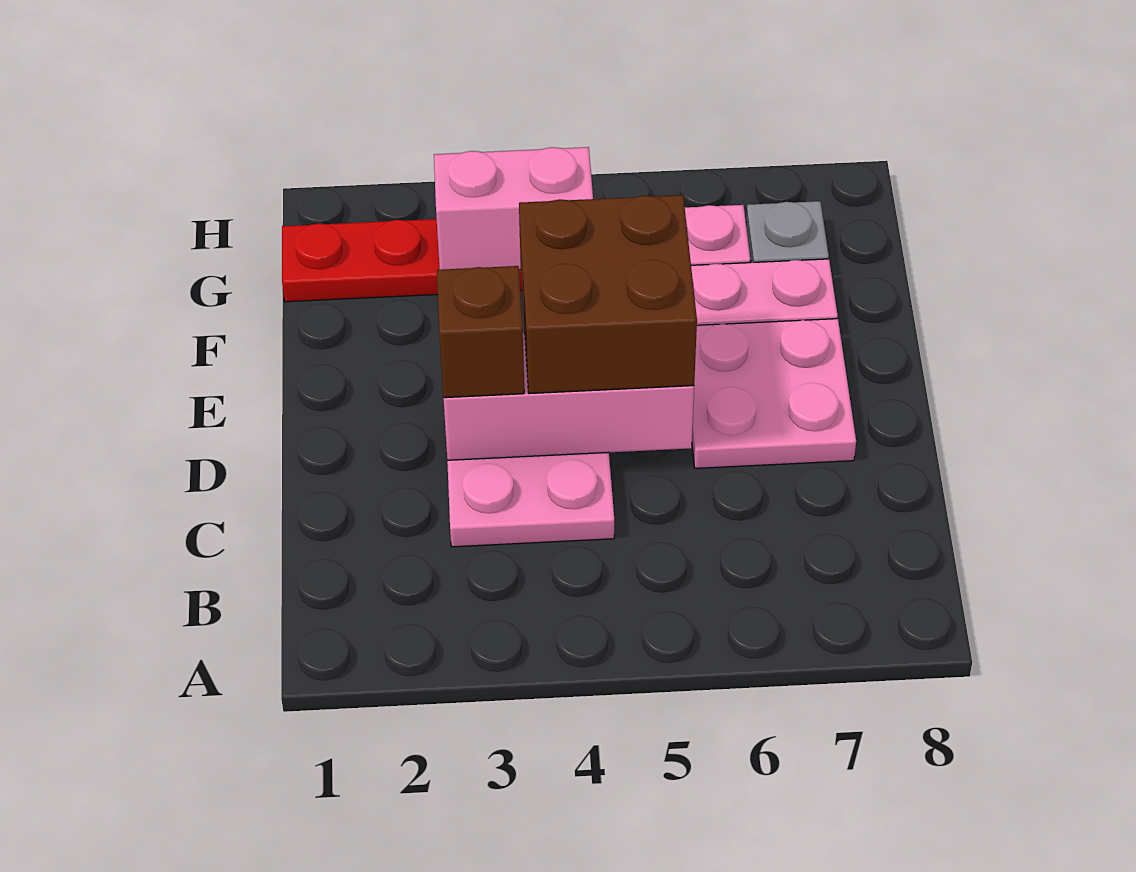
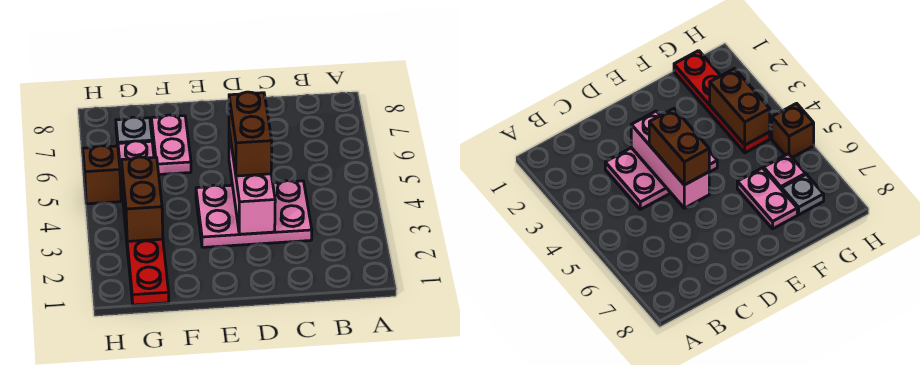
brown 1x1 brick [437,266,524,398] -> brown 1x1 brick moved to [83,146,121,204]
brown 2x2 brick [519,195,697,394] -> brown 1x2 brick [229,92,272,176]
pink 2x2 plate [692,319,856,468] -> none
pink 1x2 brick [434,147,593,270] -> brown 1x2 brick [121,157,163,241]

